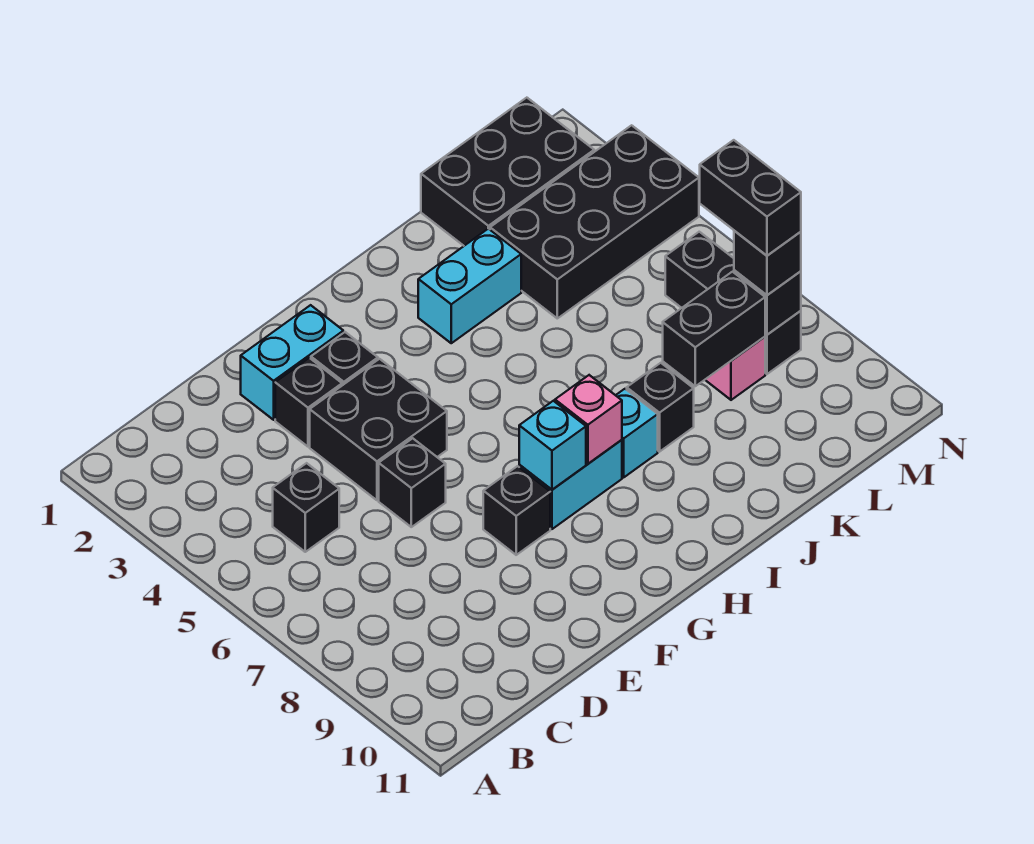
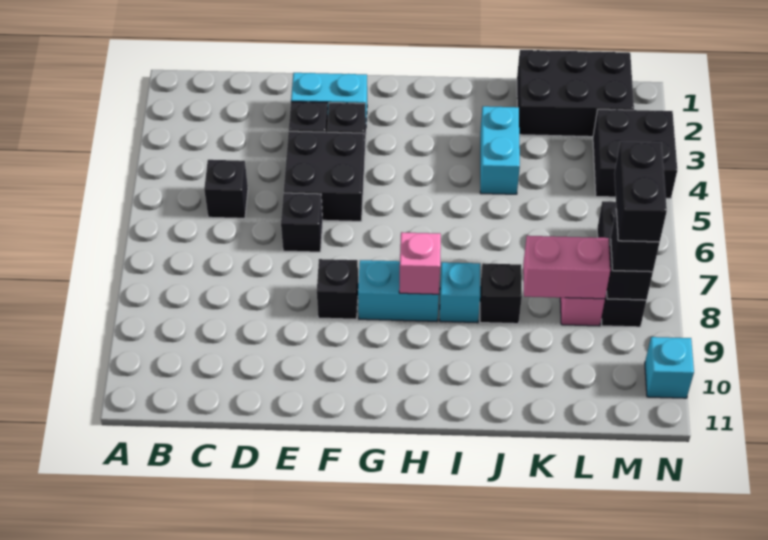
cyan 1x1 brick [519,401,586,490] -> cyan 1x1 brick moved to [645,337,694,398]
cyan 1x2 brick [418,229,521,343] -> cyan 1x2 brick turned to [480,106,520,194]
black 2x4 brick [490,125,699,318] -> black 2x2 brick [593,109,677,198]
black 1x2 brick [663,272,765,386] -> pink 1x2 brick [523,236,610,299]

